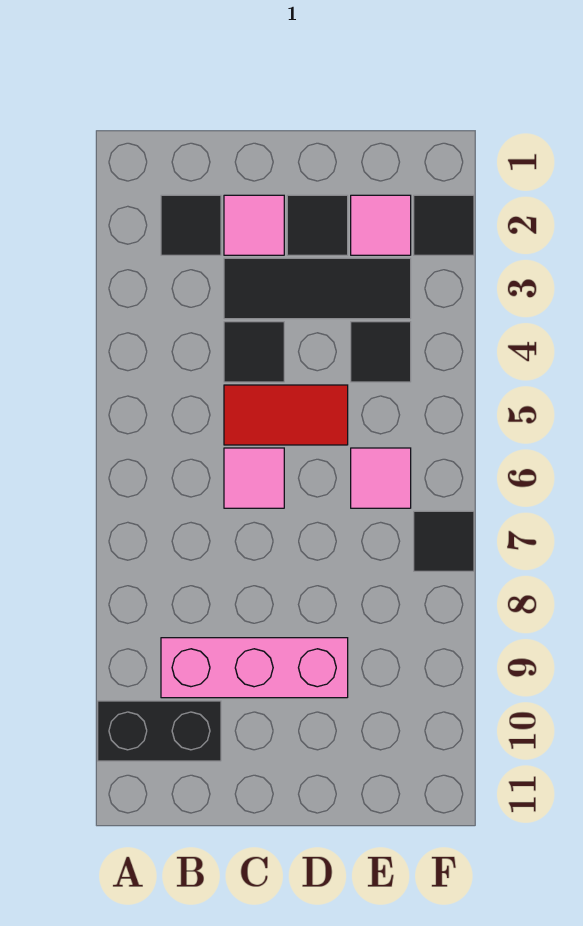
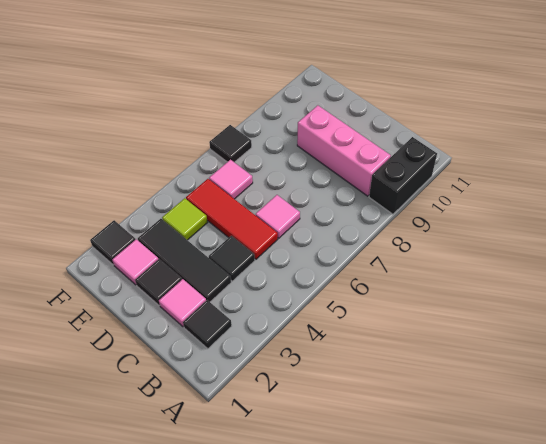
black 1x2 brick [98,701,221,761] -> black 1x2 brick turned to [369,137,437,214]
red 1x2 tile [224,385,348,445] -> red 1x3 tile [186,179,278,259]
black 1x1 tile [351,322,411,382] -> lime 1x1 tile [162,198,208,240]

